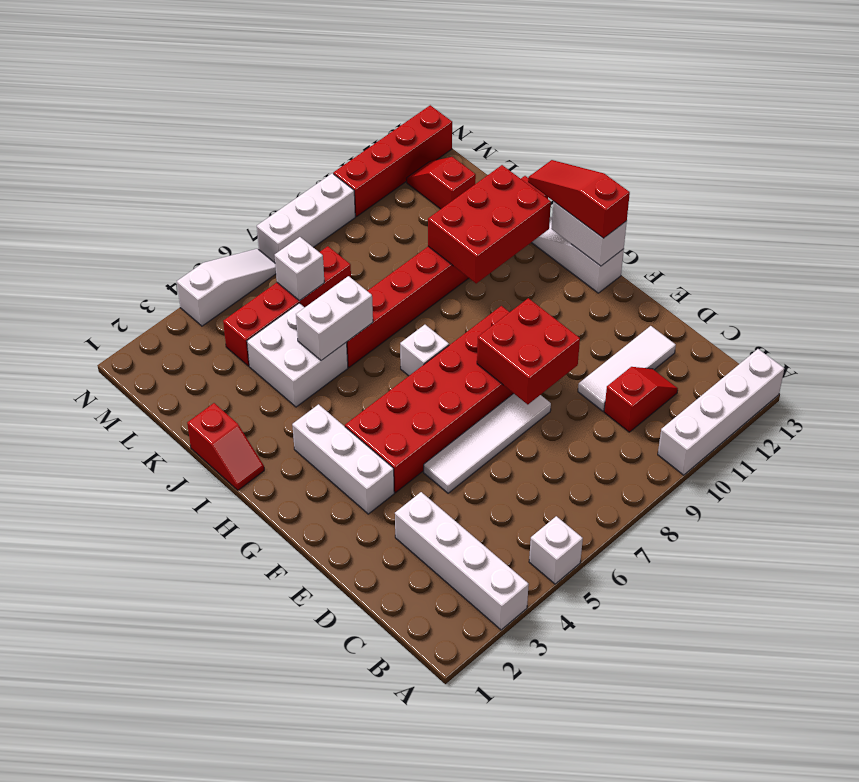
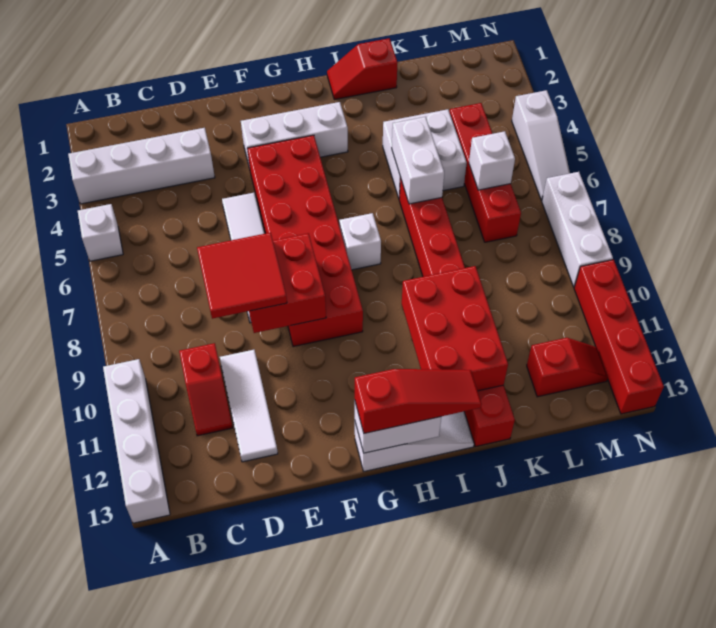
none -> red 2x2 tile [197,233,287,319]

